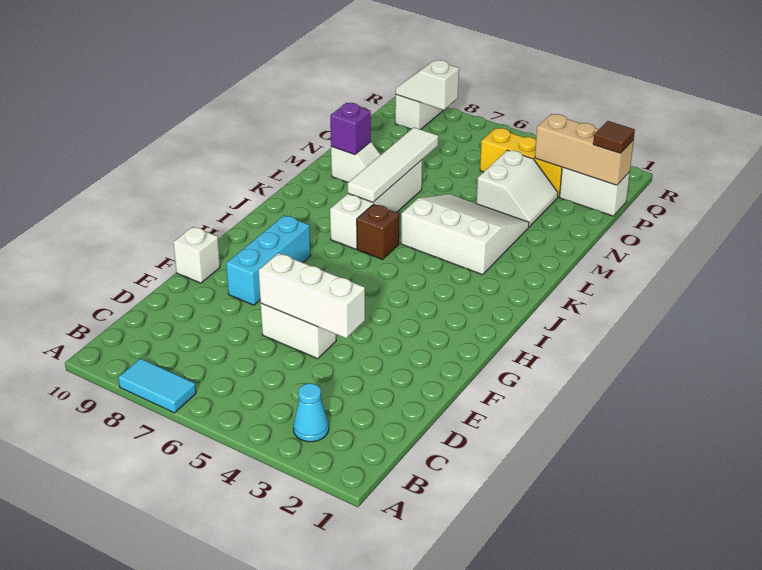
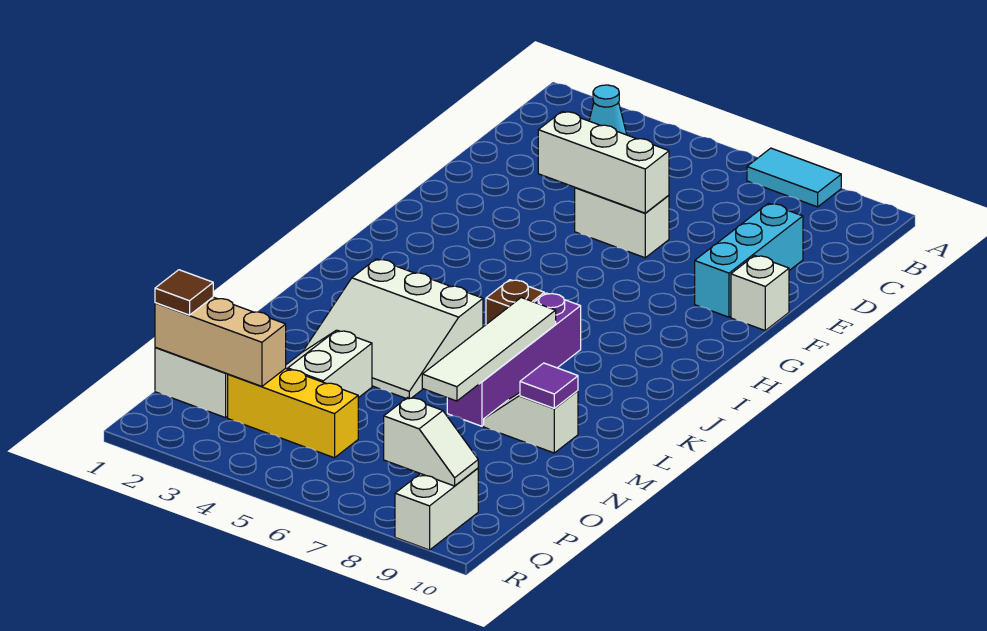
cyan 1x3 brick [226,215,310,305] -> cyan 1x3 brick moved to [695,203,803,317]
white 1x4 brick [330,160,422,249] -> purple 1x4 brick [447,293,581,426]
purple 1x1 brick [330,103,371,155] -> purple 1x1 tile [520,363,578,408]

